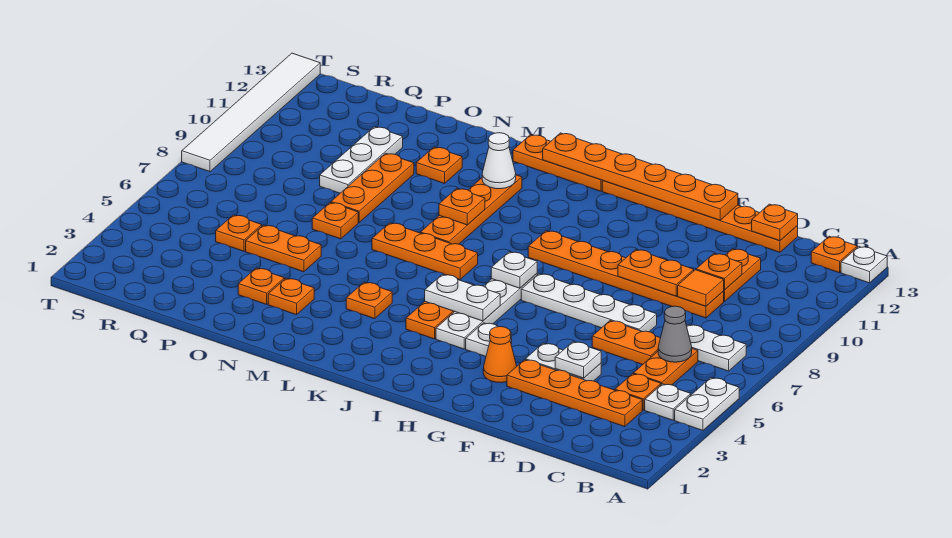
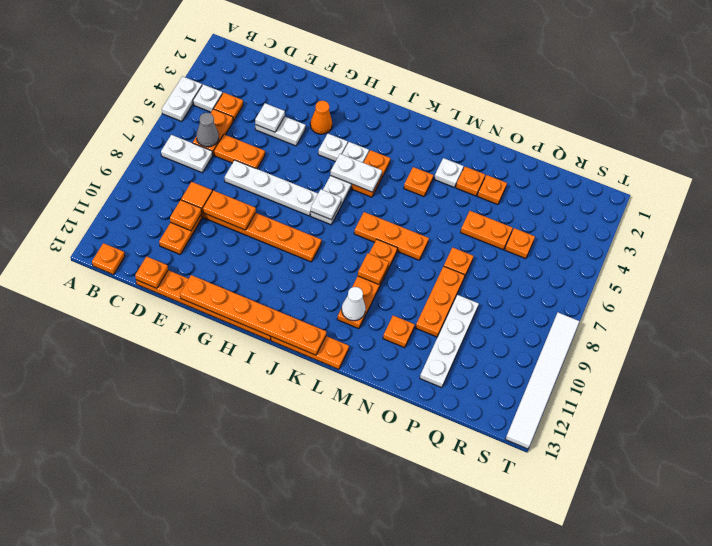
white 1x1 plate [841,247,887,283] -> white 1x1 plate moved to [434,158,464,187]
orange 1x4 plate [507,360,642,427] -> none
white 1x3 plate [320,127,403,193] -> white 1x4 plate [420,295,479,388]

